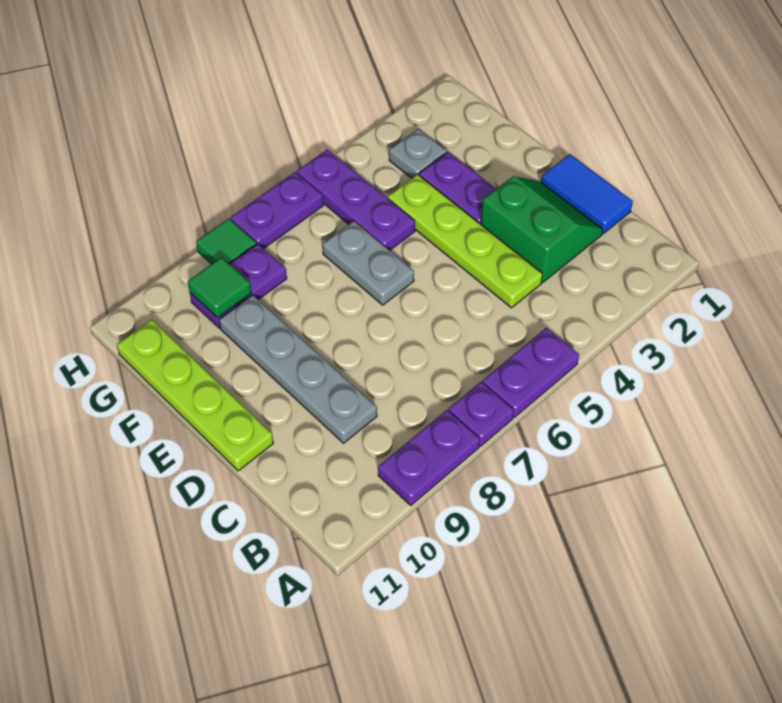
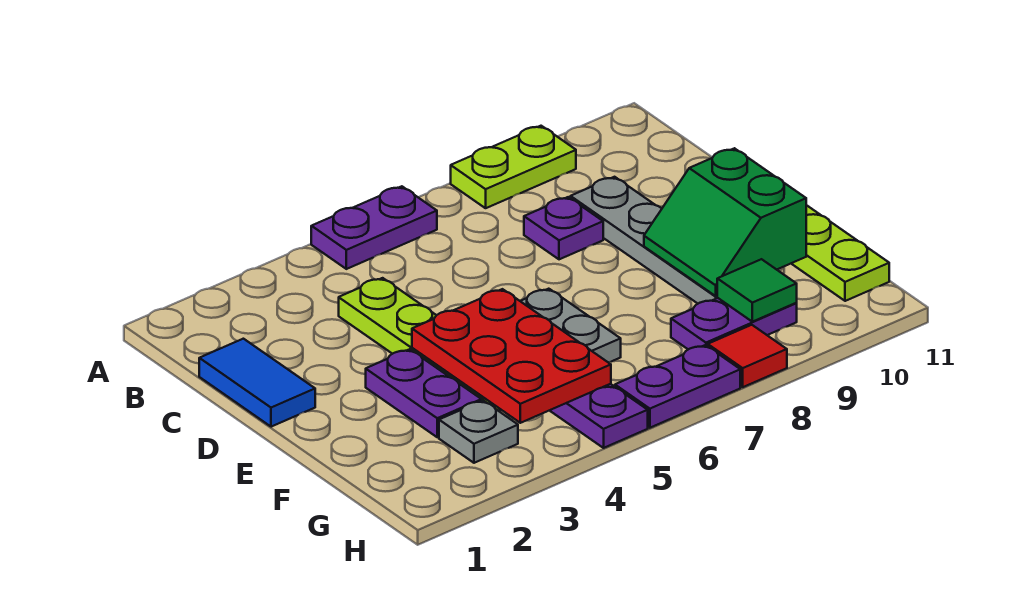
purple 1x1 plate [449,382,514,446] -> purple 1x1 plate moved to [524,197,603,259]
purple 1x2 plate [378,410,480,505] -> lime 1x2 plate [451,126,576,208]
green 2x2 slope [481,176,603,282] -> green 2x2 slope moved to [644,148,806,296]
none -> red 2x3 plate [412,289,611,423]
green 1x1 tile [196,218,256,264] -> red 1x1 tile [708,325,787,387]

